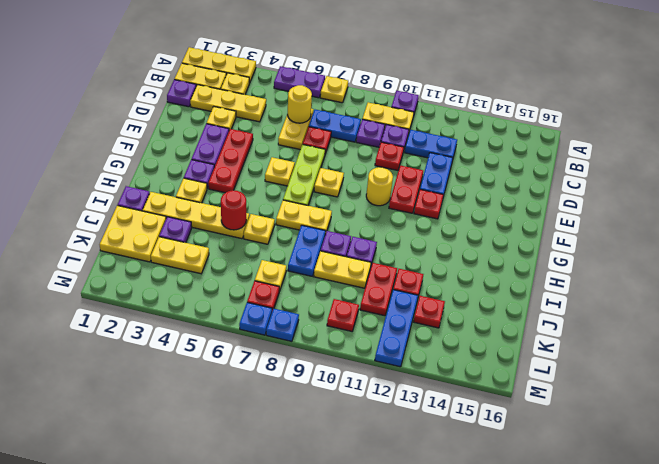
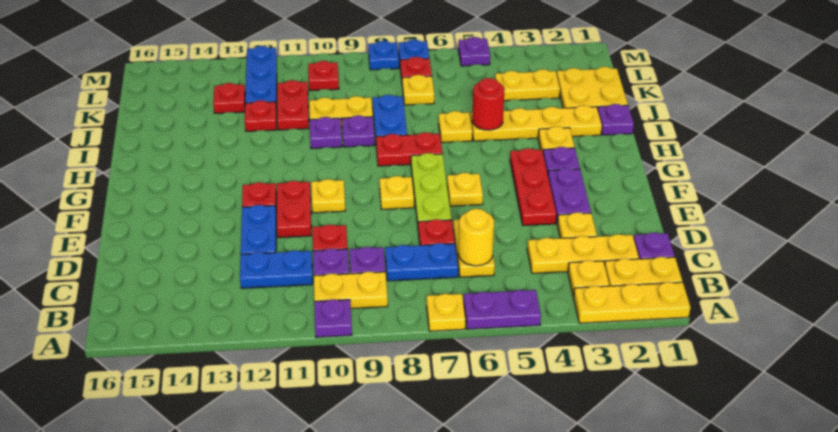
yellow 1x1 round brick [366,167,393,206] -> yellow 1x1 plate [311,179,345,213]
yellow 1x2 plate [276,200,332,235] -> red 1x2 plate [376,132,443,166]
purple 1x1 plate [159,217,192,243] -> purple 1x1 plate moved to [458,37,490,66]

